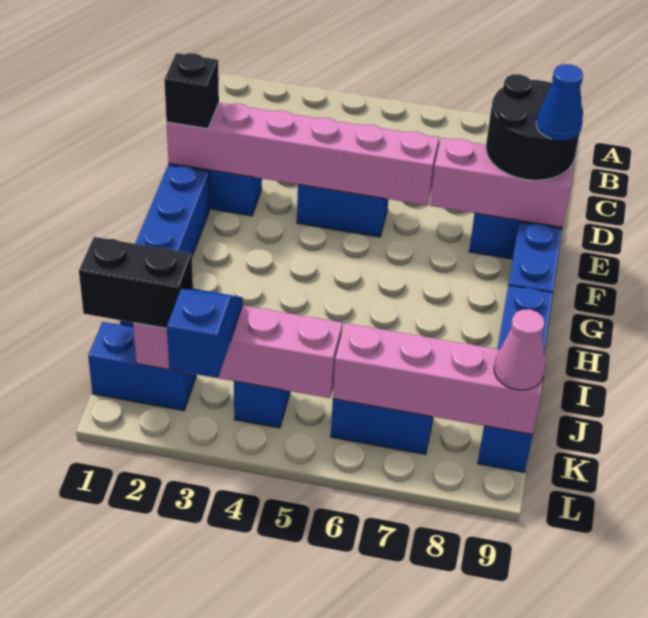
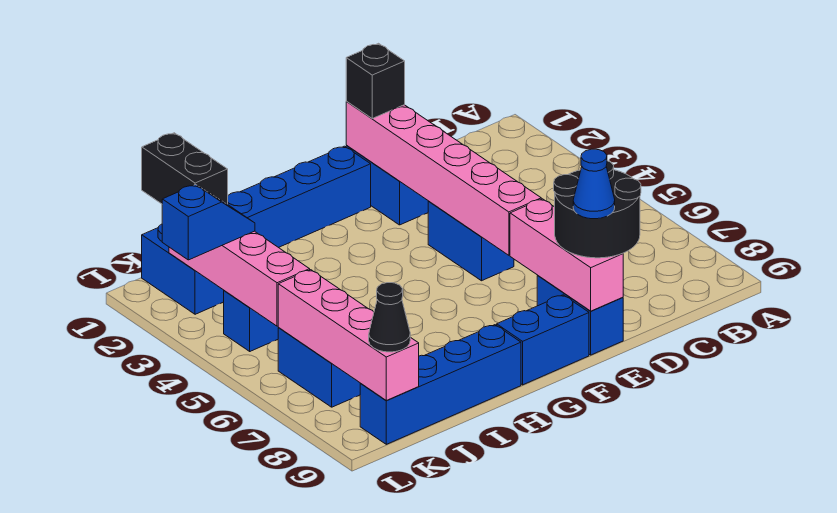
pink 1x1 cone [494,309,545,390] -> black 1x1 cone [369,283,410,352]

